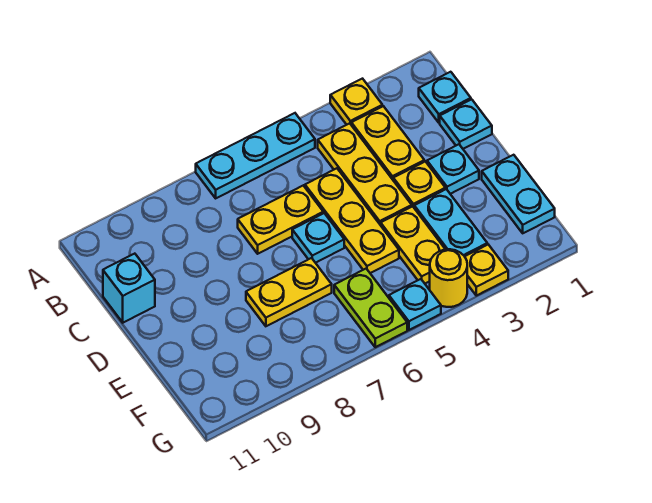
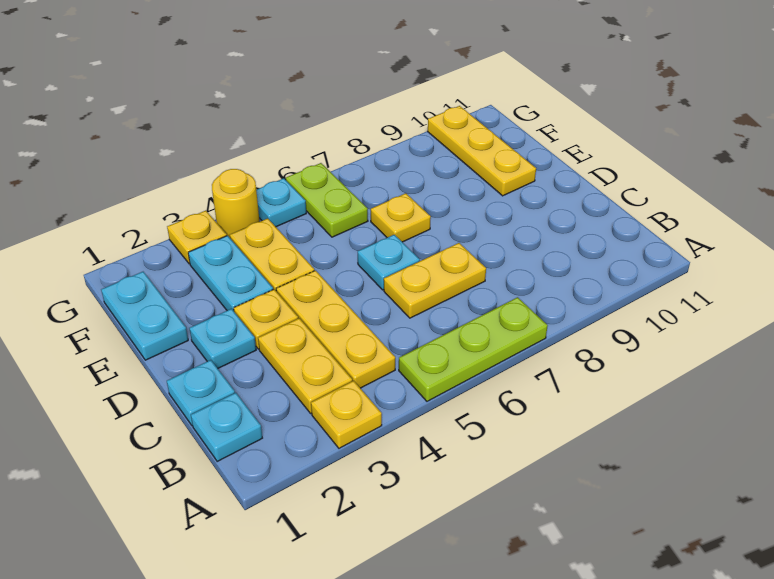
cyan 1x3 plate [196,113,315,198] -> lime 1x3 plate [399,297,548,401]
yellow 1x3 plate [305,168,399,273] -> yellow 1x3 plate moved to [428,106,536,196]
cyan 1x1 brick [103,254,155,323] -> none
yellow 1x2 plate [246,258,332,326] -> yellow 1x1 plate [371,193,431,242]

